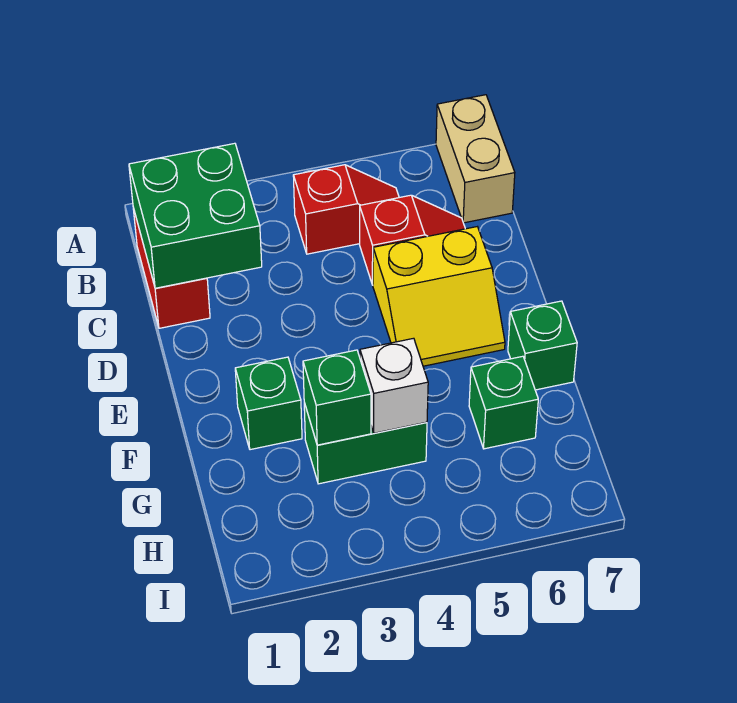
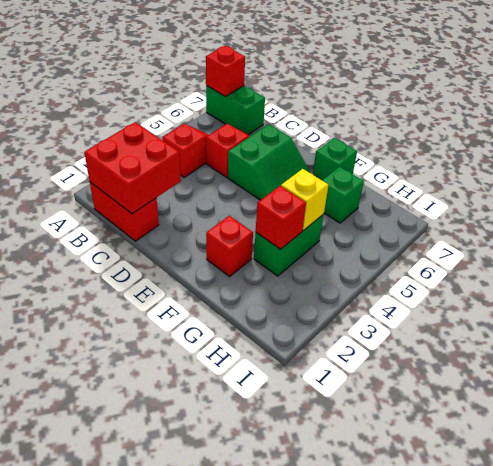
tan 1x2 brick [436,95,515,223] -> green 1x2 brick [206,86,265,135]
none -> red 1x1 brick [206,46,245,97]
green 2x2 brick [129,143,262,288] -> red 2x2 brick [84,122,181,214]
yellow 2x2 slope [373,227,505,366] -> green 2x2 slope [228,124,310,200]
green 1x1 brick [235,357,302,450] -> red 1x1 brick [206,216,253,276]
green 1x1 brick [303,350,371,445] -> red 1x1 brick [256,186,306,249]
white 1x1 brick [360,338,428,433] -> yellow 1x1 brick [281,169,329,231]

